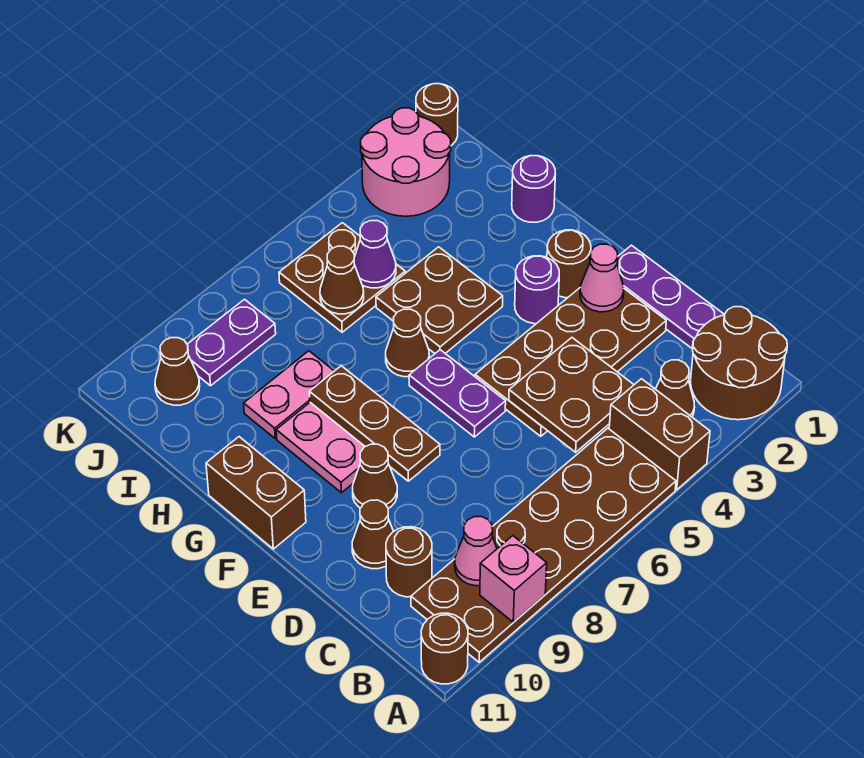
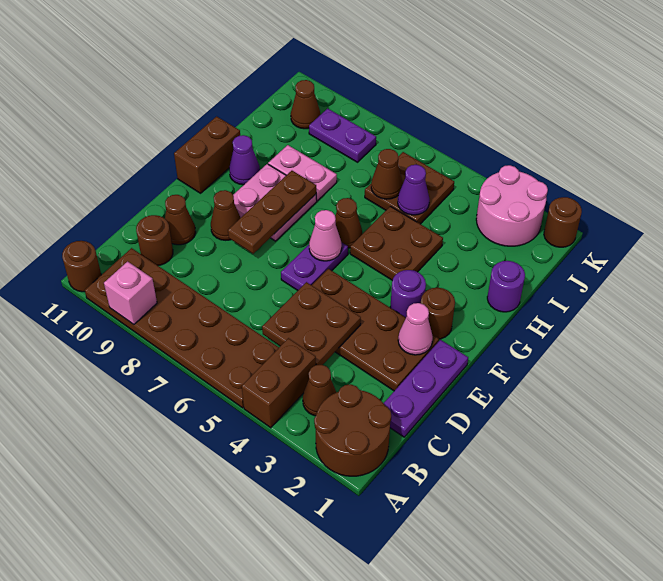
pink 1x1 cone [455,517,497,586] -> pink 1x1 cone moved to [309,210,342,261]
none -> purple 1x1 cone [229,135,260,185]

